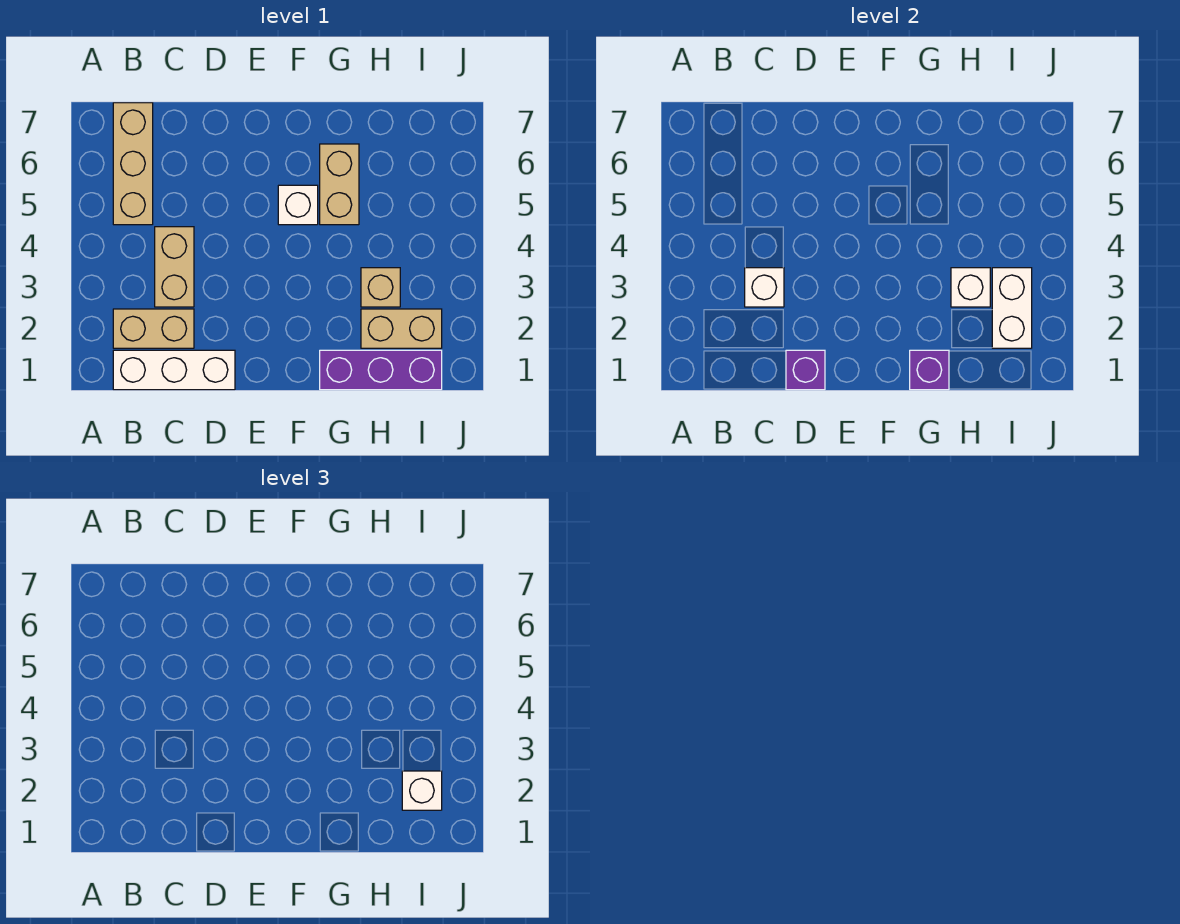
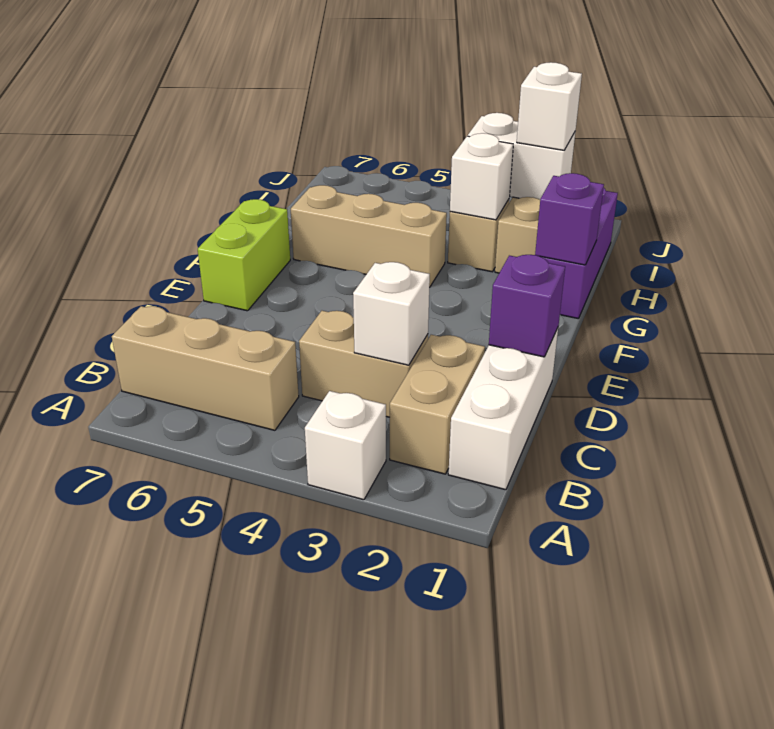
none -> lime 1x2 brick [198,199,290,311]
white 1x1 brick [278,185,318,225] -> white 1x1 brick moved to [305,391,386,500]
tan 1x2 brick [320,144,359,225] -> tan 1x3 brick [291,185,447,287]

